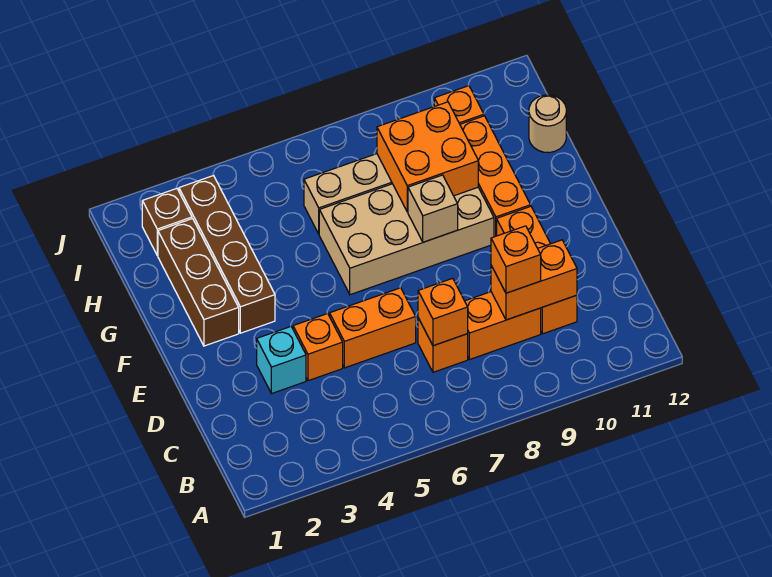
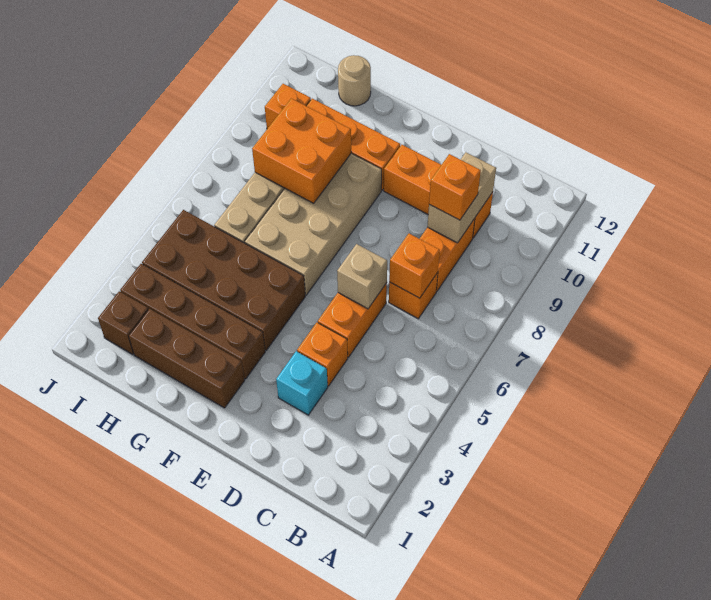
orange 1x2 brick [491,240,577,320] -> tan 1x2 brick [428,152,496,243]
none -> brown 2x4 brick [142,210,305,350]
tan 1x1 brick [408,175,458,242] -> tan 1x1 brick moved to [337,244,387,309]

